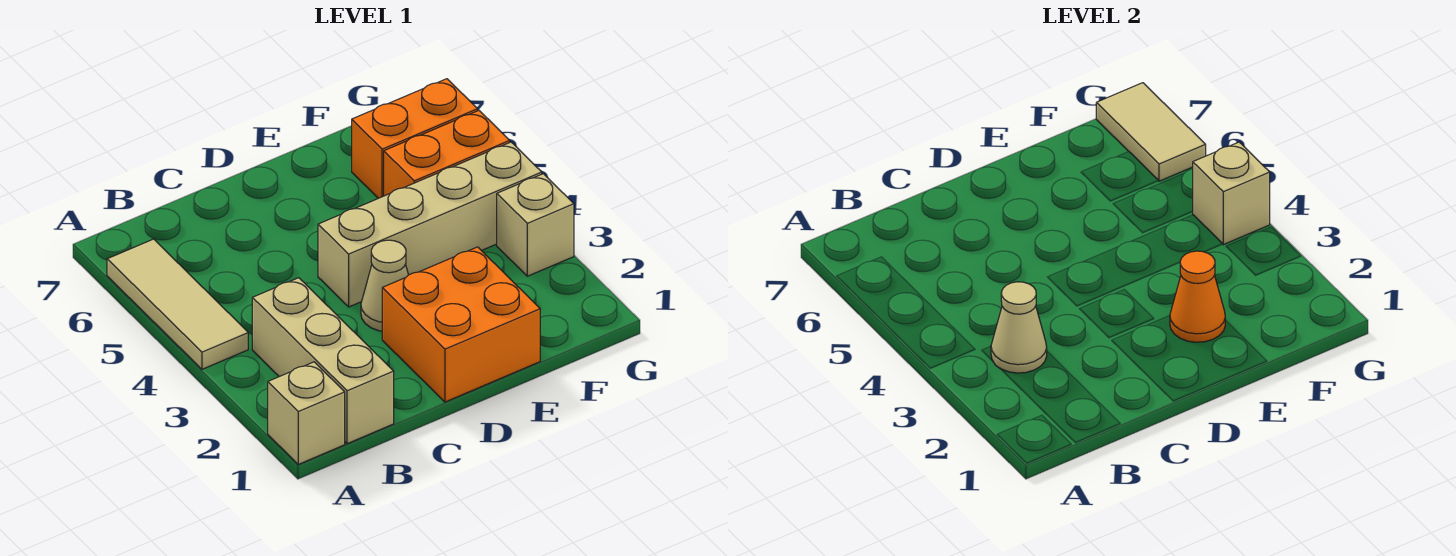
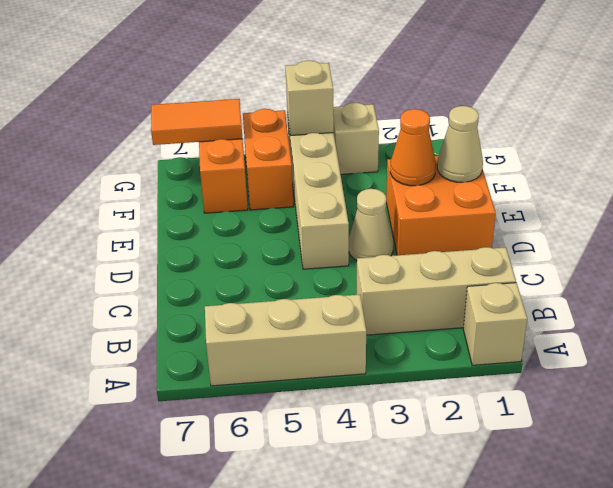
tan 1x3 tile [107,239,248,369] -> tan 1x3 brick [205,295,366,386]
tan 1x1 cone [991,282,1047,373] -> tan 1x1 cone moved to [437,106,483,182]
tan 1x2 tile [1096,83,1206,181] -> orange 1x2 tile [151,99,243,145]

